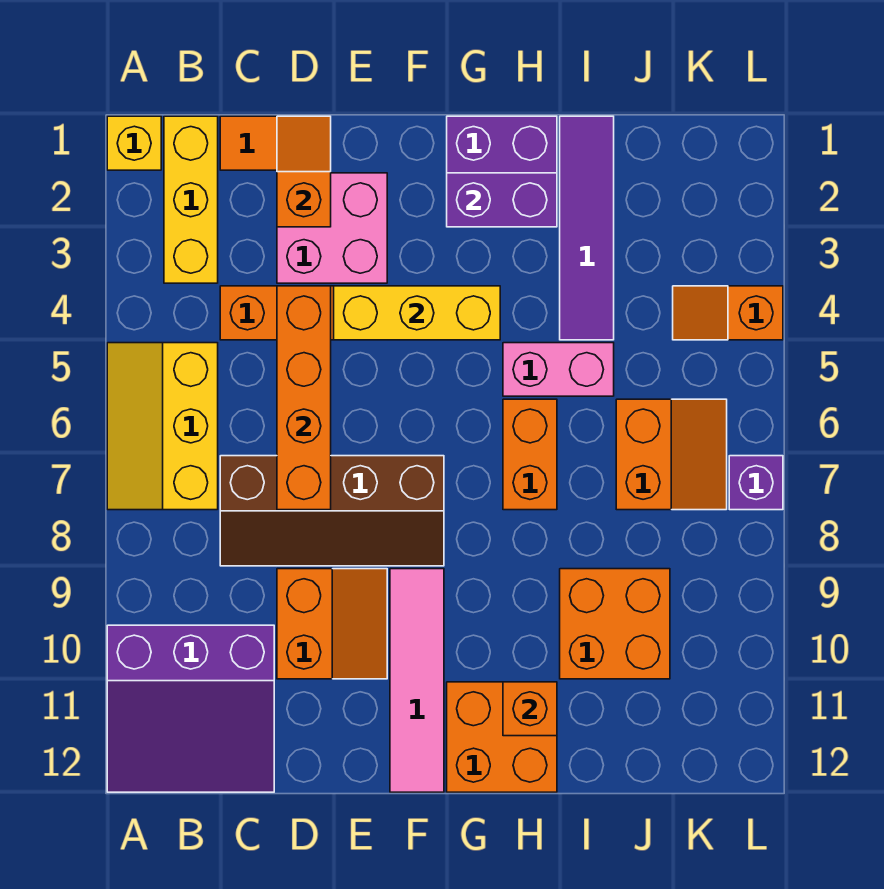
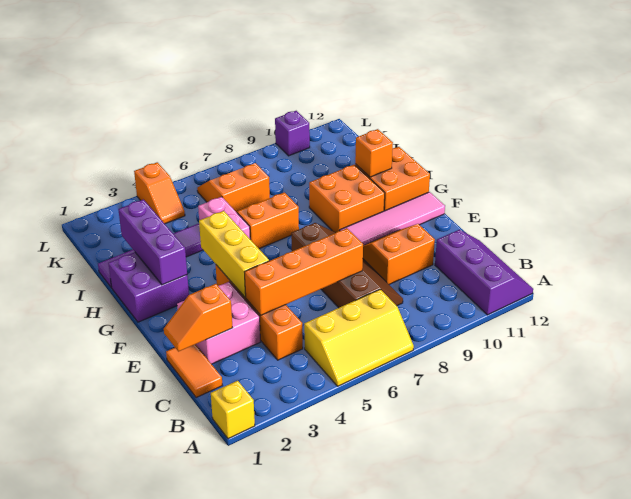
purple 3x3 slope [107,625,274,792] -> purple 2x3 slope [435,230,533,315]
yellow 1x3 brick [164,116,218,283] -> none
purple 1x2 brick [447,173,557,227] -> purple 1x3 brick [118,199,187,285]
orange 2x2 brick [560,569,670,679] -> orange 2x2 brick moved to [309,165,385,232]
purple 1x1 brick [729,456,783,510] -> purple 1x1 brick moved to [275,111,310,156]

